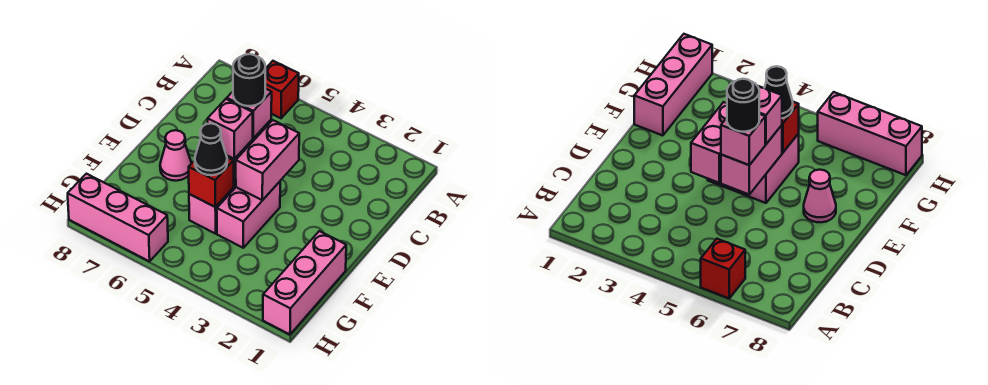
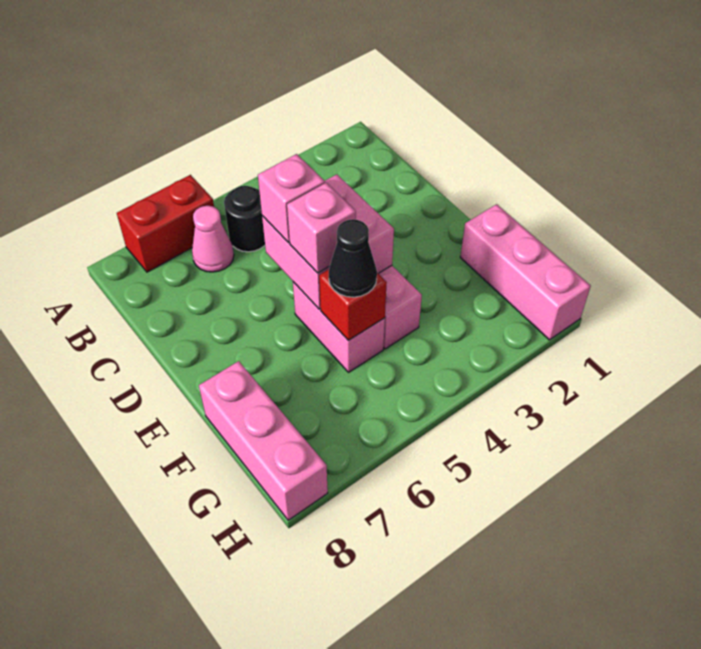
red 1x1 brick [265,61,299,118] -> red 1x2 brick [117,175,214,272]
black 1x1 round brick [233,54,265,106] -> black 1x1 round brick moved to [224,186,265,252]
pink 1x1 cone [160,130,191,181] -> pink 1x1 cone moved to [192,206,234,272]
pink 1x3 brick [68,174,168,261] -> pink 1x3 brick turned to [199,361,328,520]

